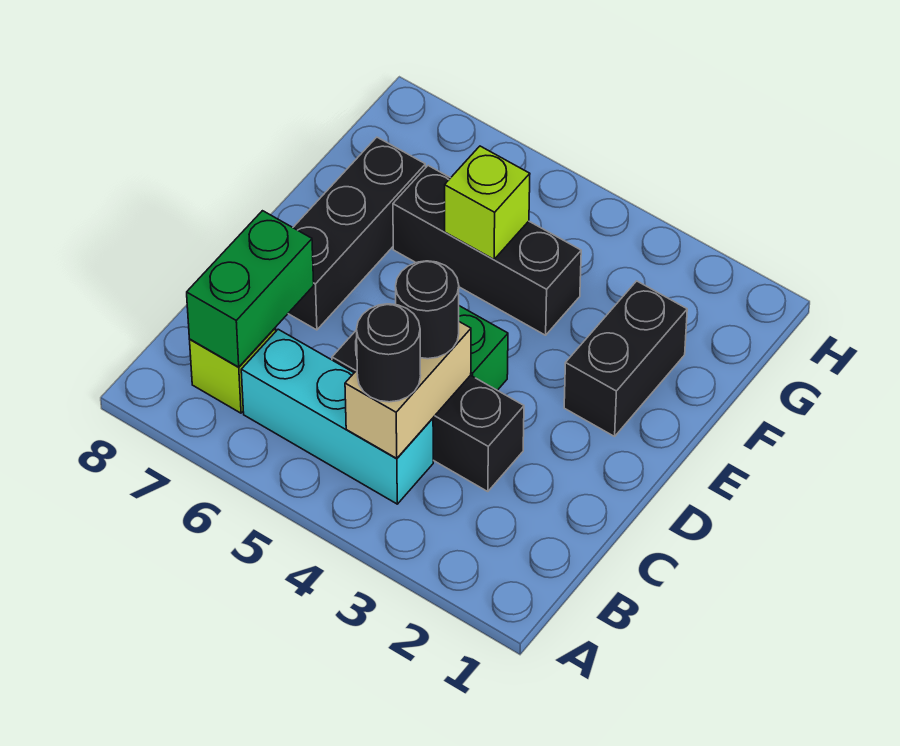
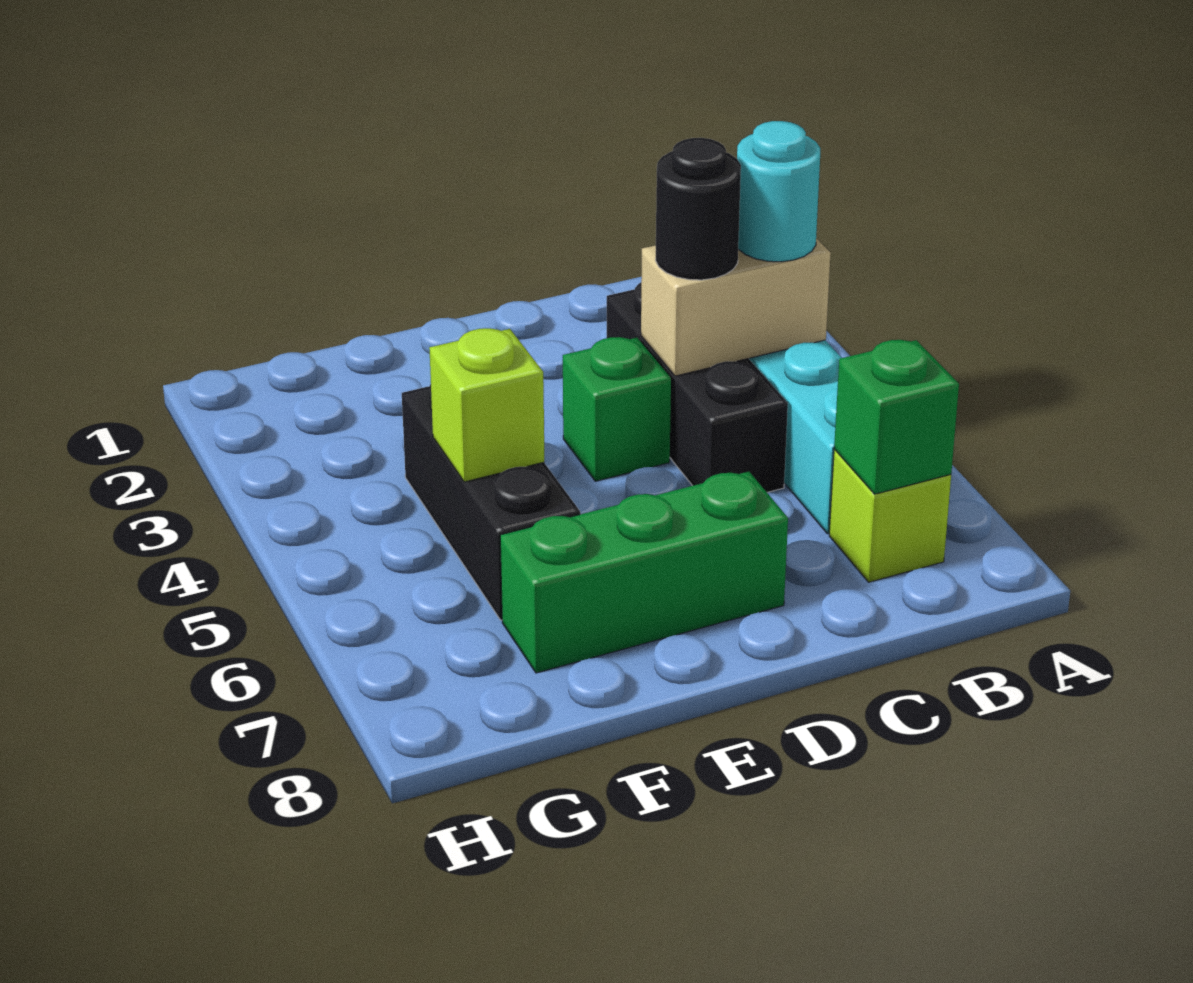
black 1x1 round brick [357,304,421,402] -> cyan 1x1 round brick [737,121,820,262]
green 1x2 brick [187,211,314,367] -> green 1x1 brick [834,340,959,494]
black 1x3 brick [288,137,426,330] -> green 1x3 brick [500,472,788,673]
black 1x2 brick [564,281,687,436] -> none

